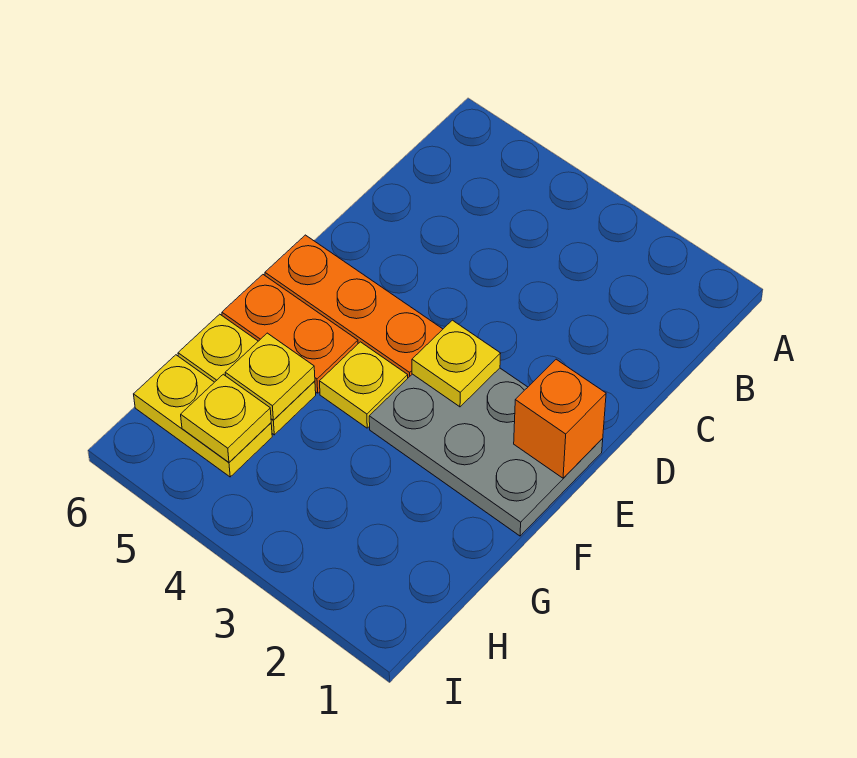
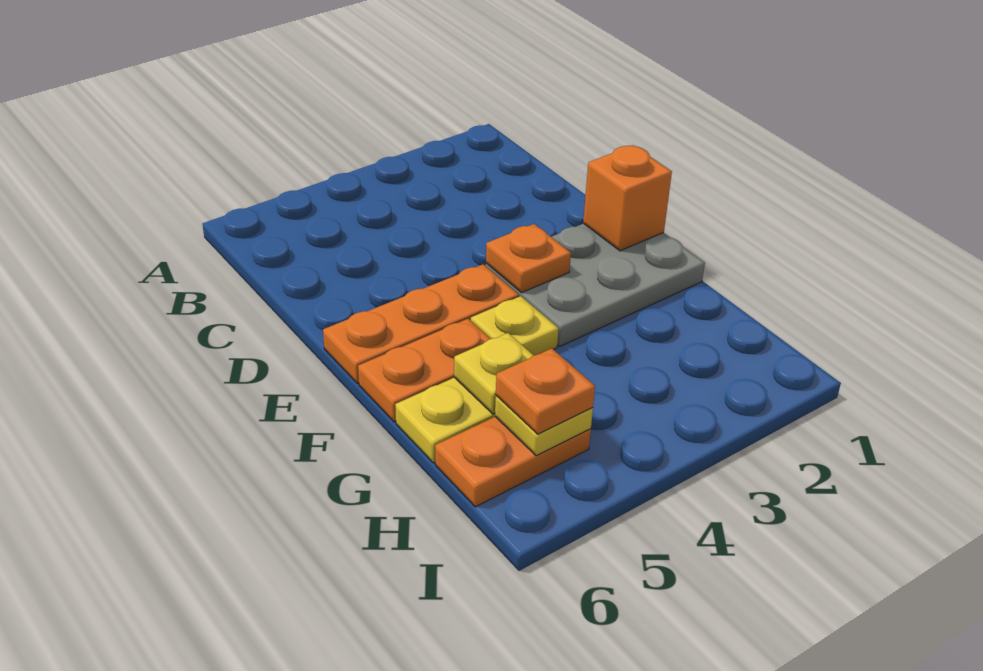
yellow 1x1 plate [412,320,501,407] -> orange 1x1 plate [486,224,571,293]
yellow 1x2 plate [134,355,272,477] -> orange 1x2 plate [435,417,591,507]
none -> orange 1x1 plate [496,348,595,434]

